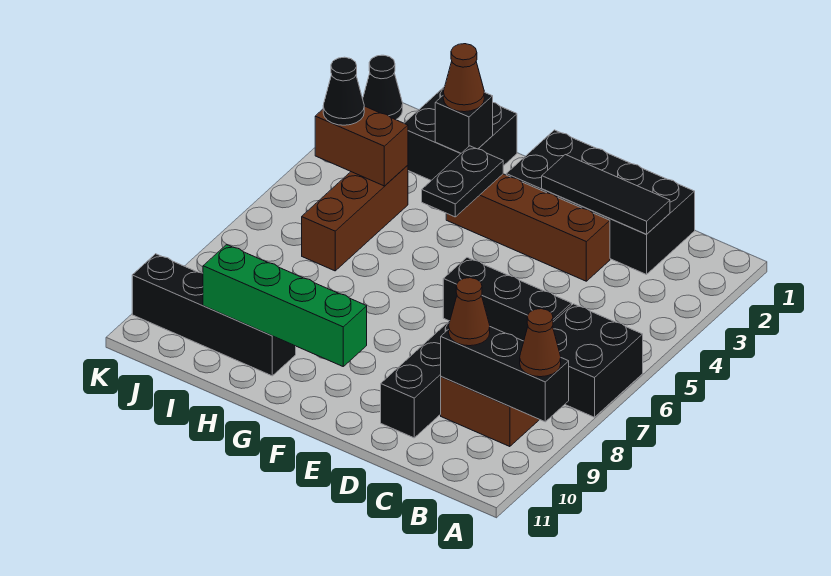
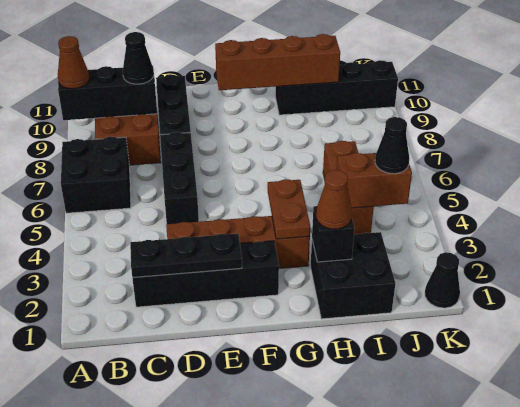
black 2x4 brick [506,130,695,274] -> black 1x4 brick [132,241,279,307]
black 1x3 tile [542,155,670,234] -> black 1x3 plate [130,234,242,277]
black 1x3 brick [443,258,572,341] -> black 1x3 brick turned to [160,132,199,224]
brown 1x1 cone [449,278,490,346] -> black 1x1 cone [123,32,154,84]
green 1x4 brick [203,245,367,366] -> brown 1x4 brick [215,34,340,90]
black 1x2 plate [422,146,503,217] -> brown 1x2 plate [268,179,310,239]

